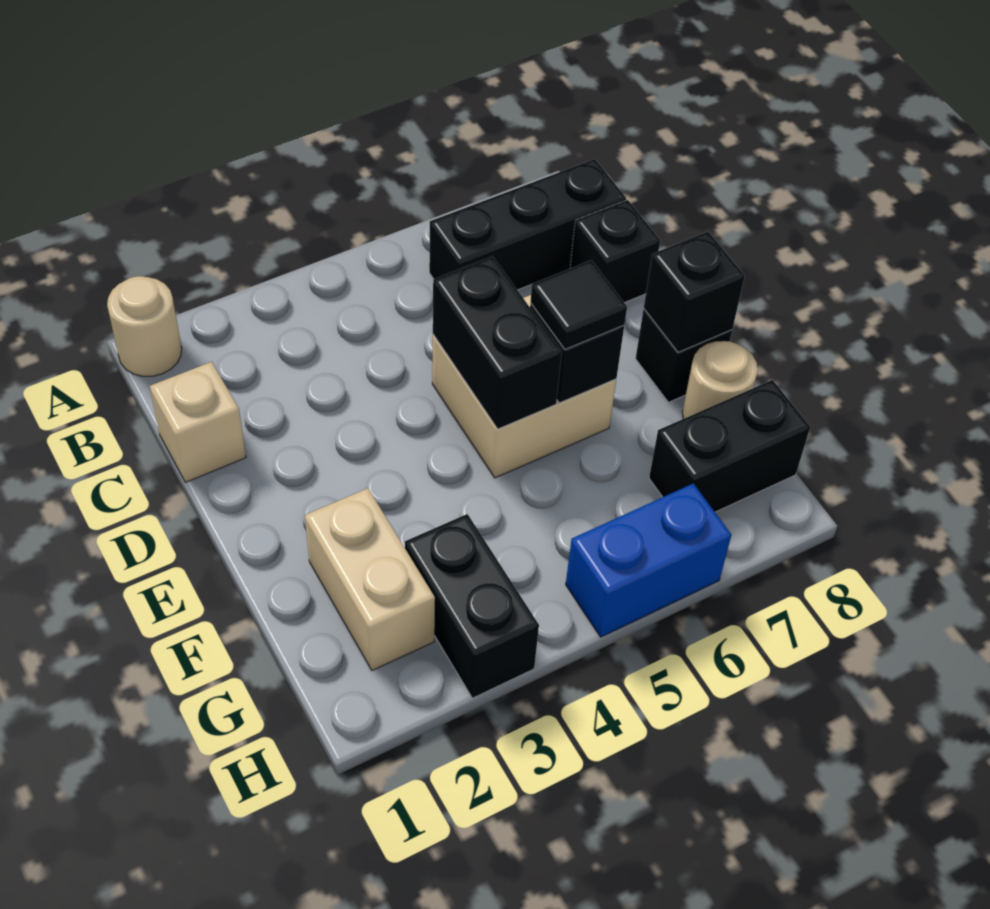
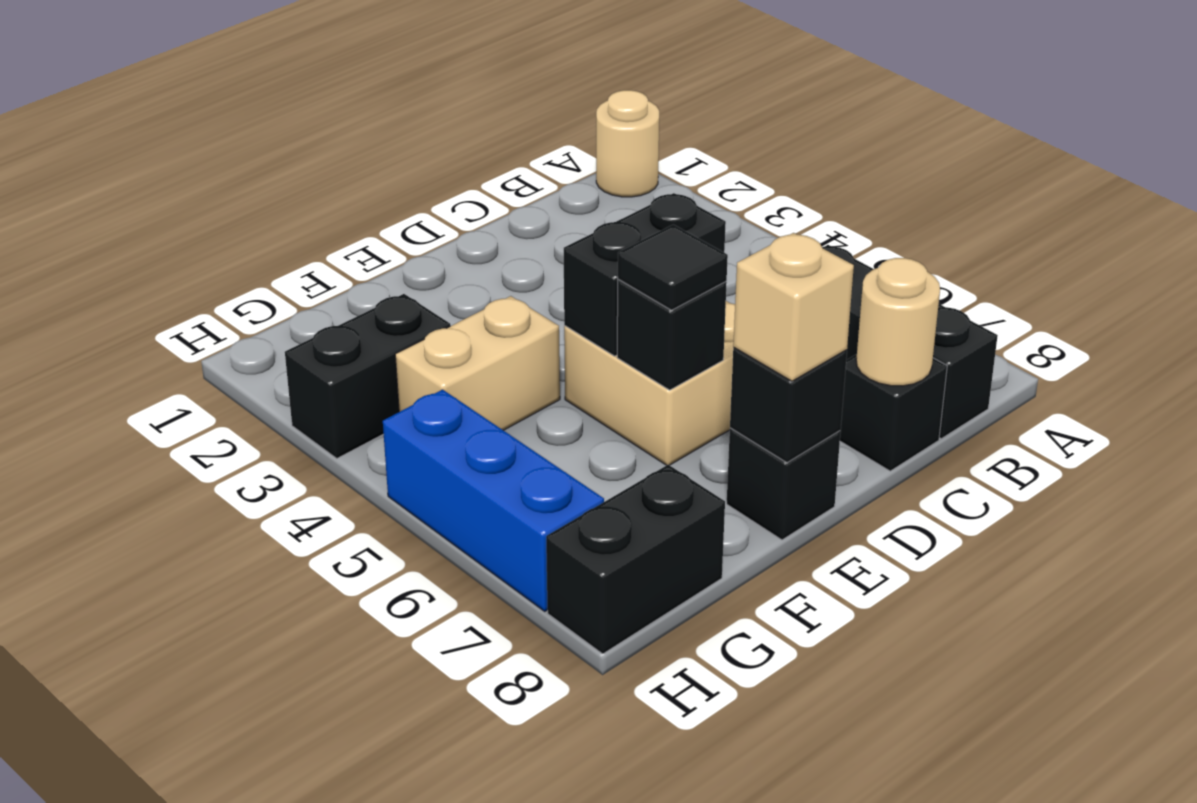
tan 1x1 brick [150,362,246,482] -> tan 1x1 brick moved to [733,233,854,381]
tan 1x2 brick [305,488,435,670] -> tan 1x2 brick moved to [395,296,560,430]
tan 1x1 round brick [682,341,758,419] -> tan 1x1 round brick moved to [856,258,940,386]
black 1x2 brick [649,380,810,512] -> black 1x2 brick turned to [546,465,725,654]
blue 1x2 brick [566,483,732,637] -> blue 1x3 brick [383,390,604,611]

